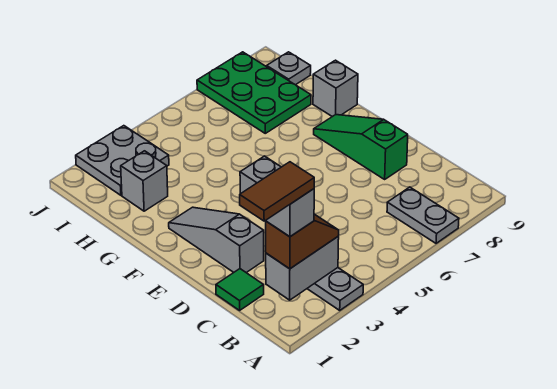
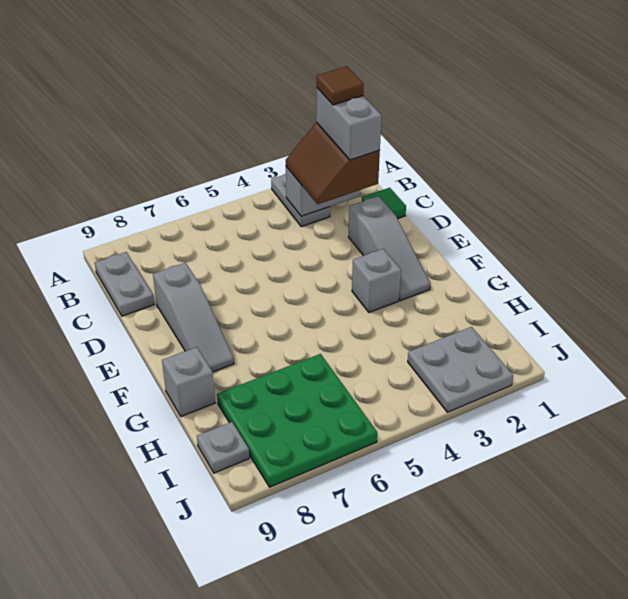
grey 1x2 plate [387,187,459,243] -> grey 1x2 plate moved to [95,252,154,316]
brown 1x2 tile [240,162,314,221] -> brown 1x1 tile [317,66,364,105]
brown 1x2 slope [266,214,339,269] -> brown 2x2 slope [286,123,380,204]
green 1x3 slope [314,115,408,179] -> grey 1x3 slope [153,263,234,372]
grey 1x1 brick [121,151,168,211] -> grey 1x1 brick moved to [352,249,401,312]
green 2x3 plate [197,52,311,133] -> green 3x3 plate [217,354,377,487]

